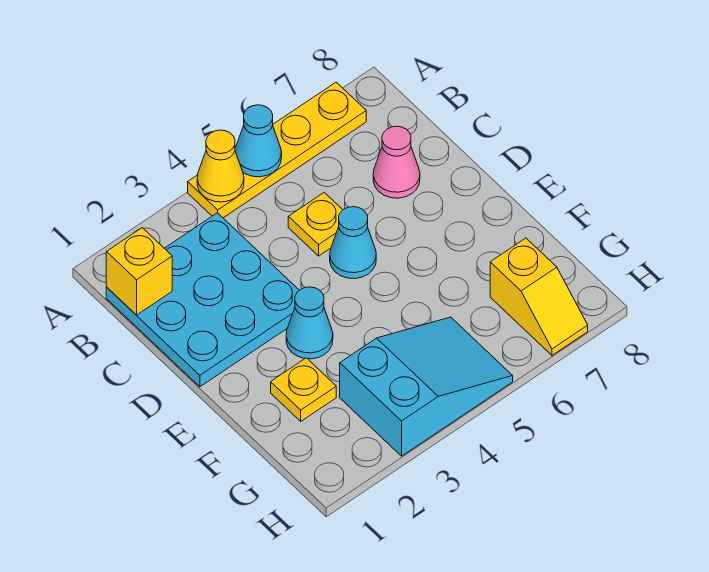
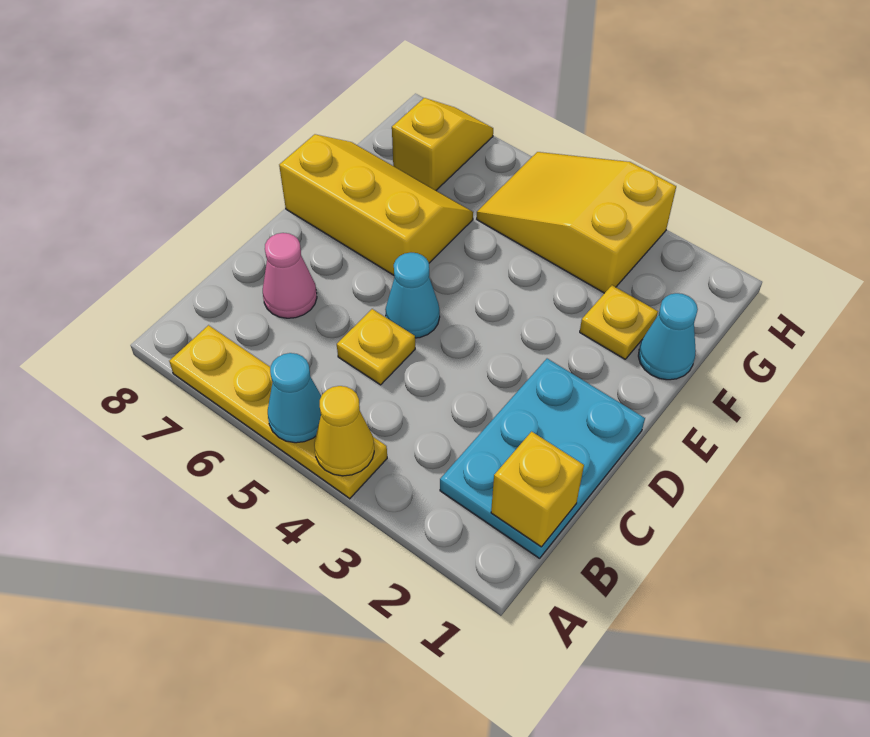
cyan 3x3 plate [106,213,299,387] -> cyan 2x3 plate [440,359,645,558]
cyan 1x1 cone [286,287,333,359] -> cyan 1x1 cone moved to [638,293,698,380]
none -> yellow 2x3 slope [279,134,473,275]
cyan 2x3 slope [340,317,513,456] -> yellow 2x3 slope [477,152,676,293]

